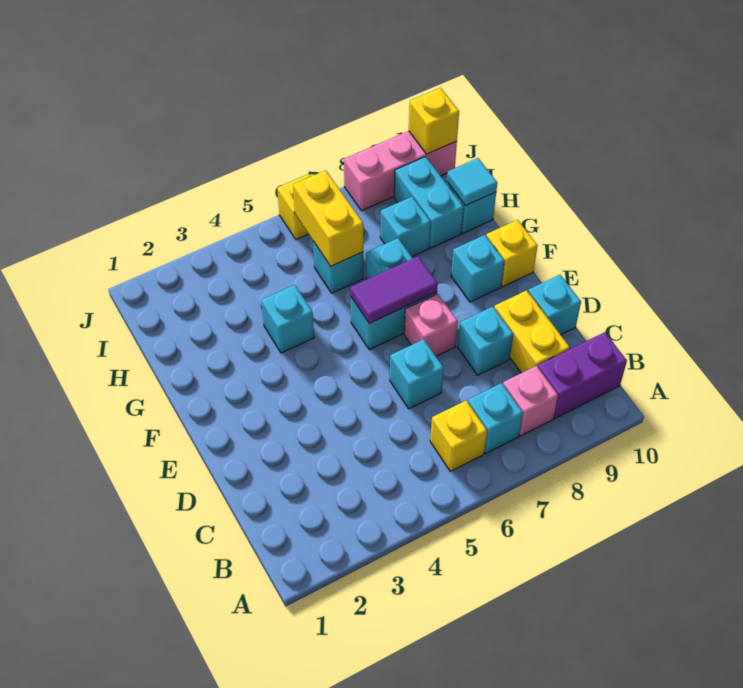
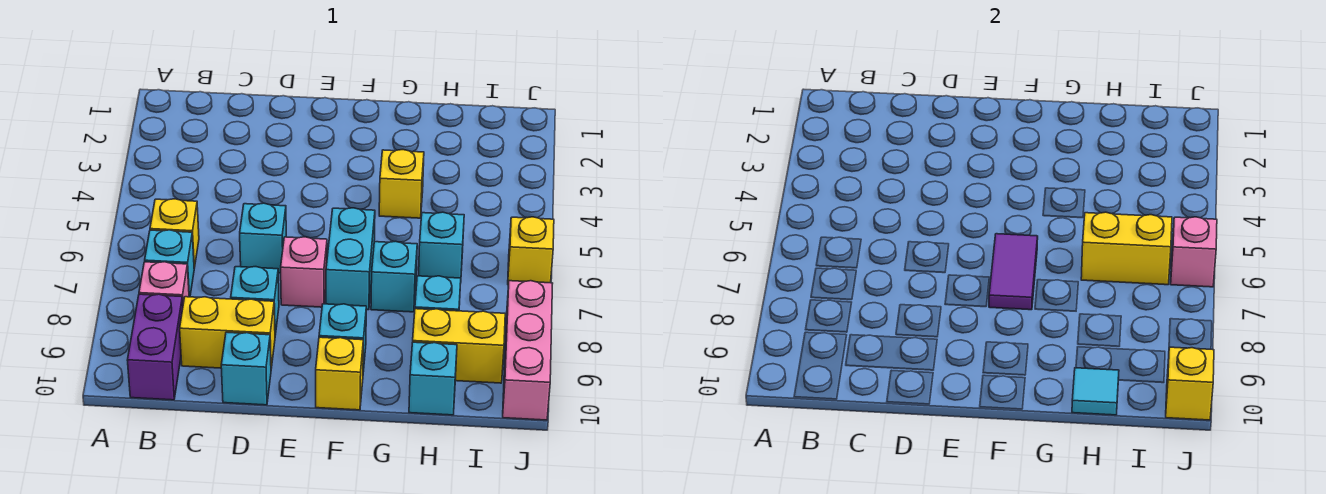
cyan 1x1 brick [261,285,314,353] -> yellow 1x1 brick [379,150,424,218]
cyan 1x2 brick [394,157,464,248] -> yellow 1x2 brick [413,309,505,383]
none -> pink 1x1 brick [1171,217,1217,287]

